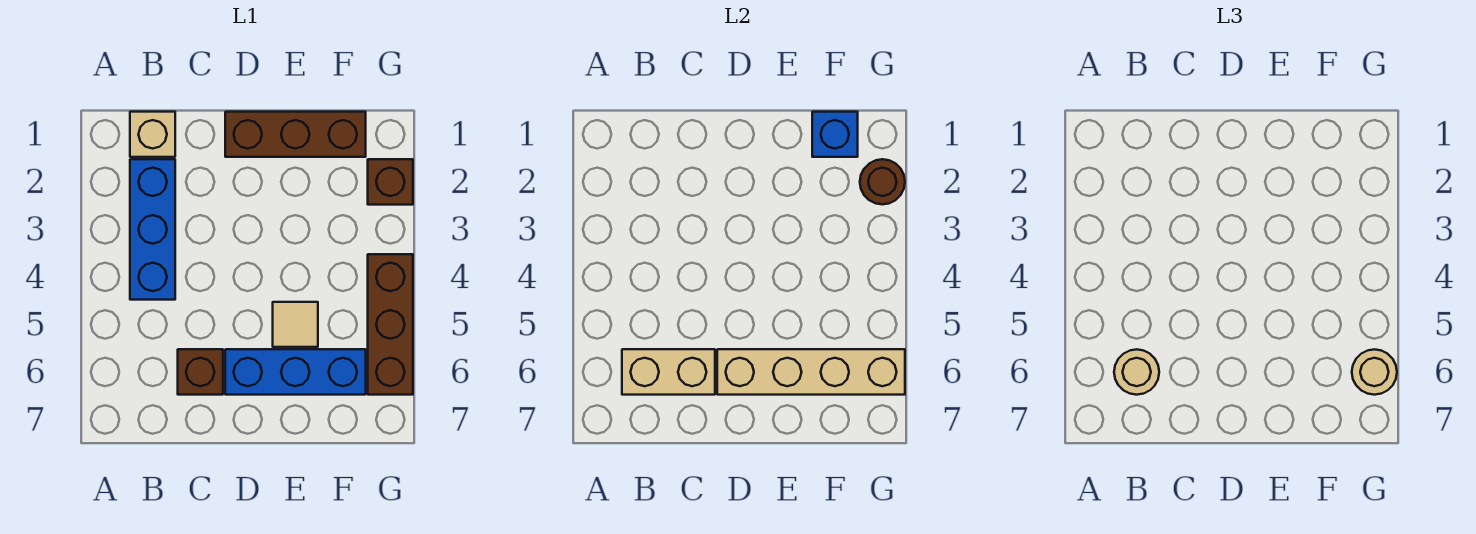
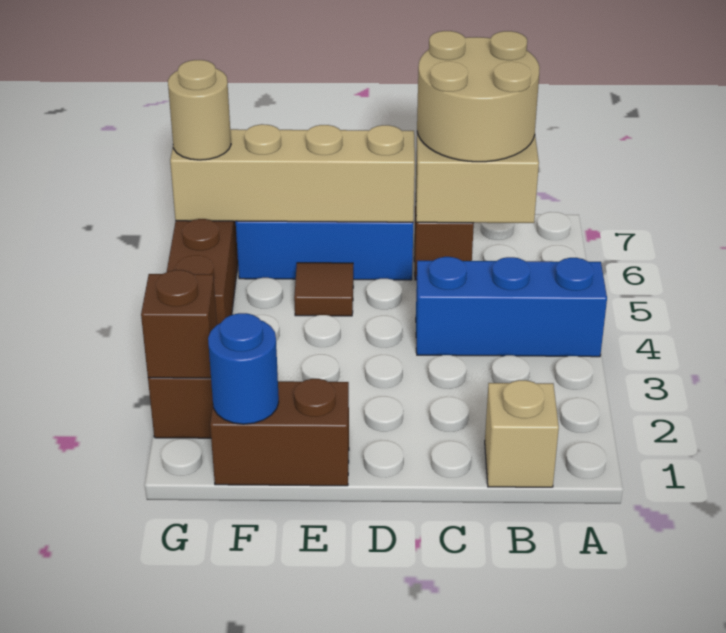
blue 1x3 brick [130,159,175,300] -> blue 1x3 brick turned to [416,257,607,357]
tan 1x1 round brick [1114,349,1159,395] -> tan 2x2 round brick [417,31,540,162]
brown 1x3 brick [225,112,366,157] -> brown 1x2 brick [210,379,349,486]
tan 1x1 tile [273,302,318,347] -> brown 1x1 tile [294,263,353,316]
blue 1x1 brick [812,112,858,157] -> blue 1x1 round brick [208,313,279,424]
brown 1x1 round brick [860,159,905,204] -> brown 1x1 brick [141,270,217,378]

